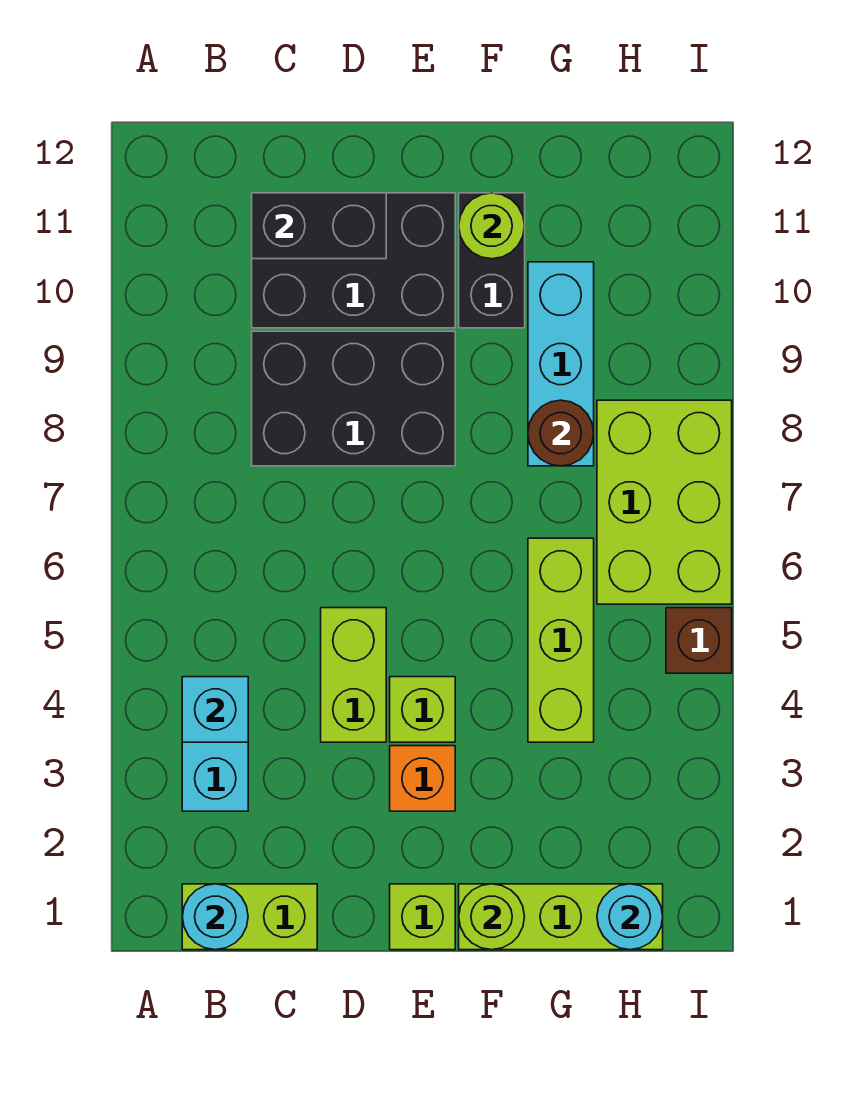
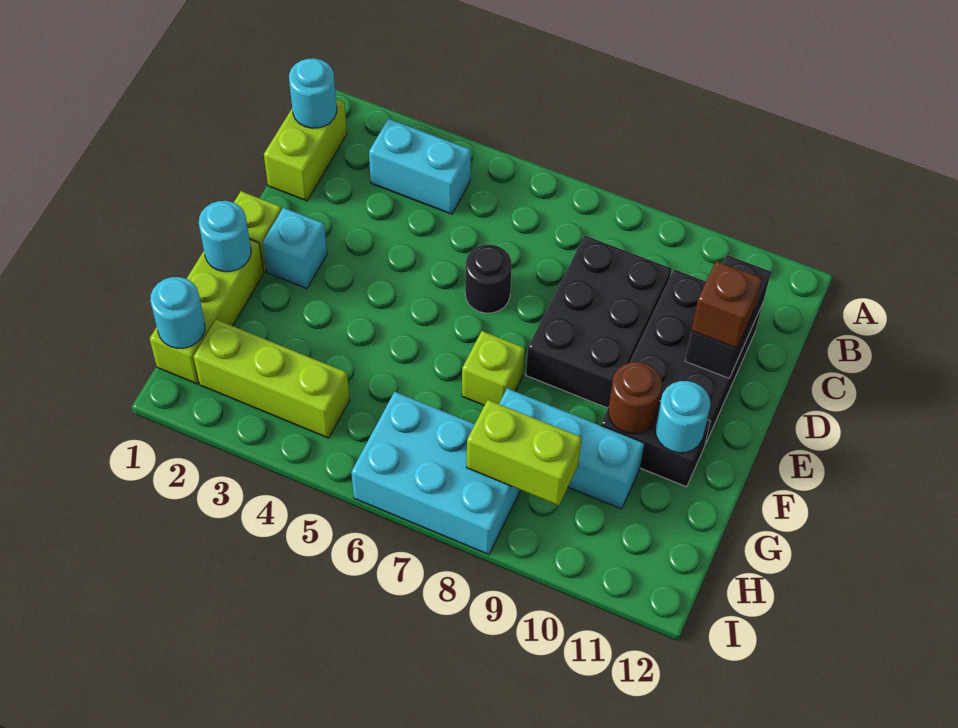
cyan 1x1 brick [182,677,248,742] -> cyan 1x1 brick moved to [262,208,327,289]
lime 1x2 brick [321,608,386,742] -> lime 1x2 brick moved to [466,400,582,505]
none -> black 1x1 round brick [465,245,512,313]
orange 1x1 brick [390,746,455,811] -> none
lime 1x1 brick [390,677,455,742] -> lime 1x1 brick moved to [462,331,525,405]
lime 1x1 round brick [459,884,525,950] -> cyan 1x1 round brick [199,201,251,272]
lime 1x1 round brick [459,193,525,259] -> cyan 1x1 round brick [655,381,711,453]
lime 1x3 brick [528,538,594,742] -> lime 1x3 brick moved to [194,320,350,438]
brown 1x1 round brick [528,400,594,466] -> brown 1x1 round brick moved to [608,362,662,434]
lime 2x3 brick [597,400,732,604] -> cyan 2x3 brick [351,392,520,555]
brown 1x1 brick [666,608,732,673] -> brown 1x1 brick moved to [691,261,762,348]

